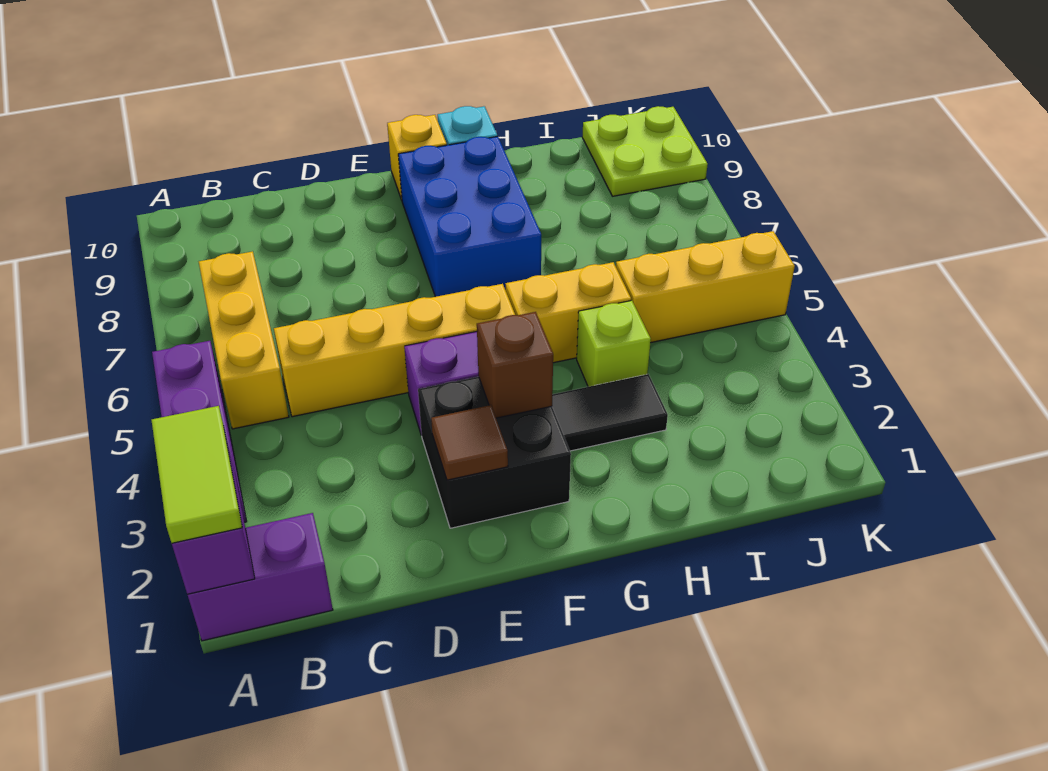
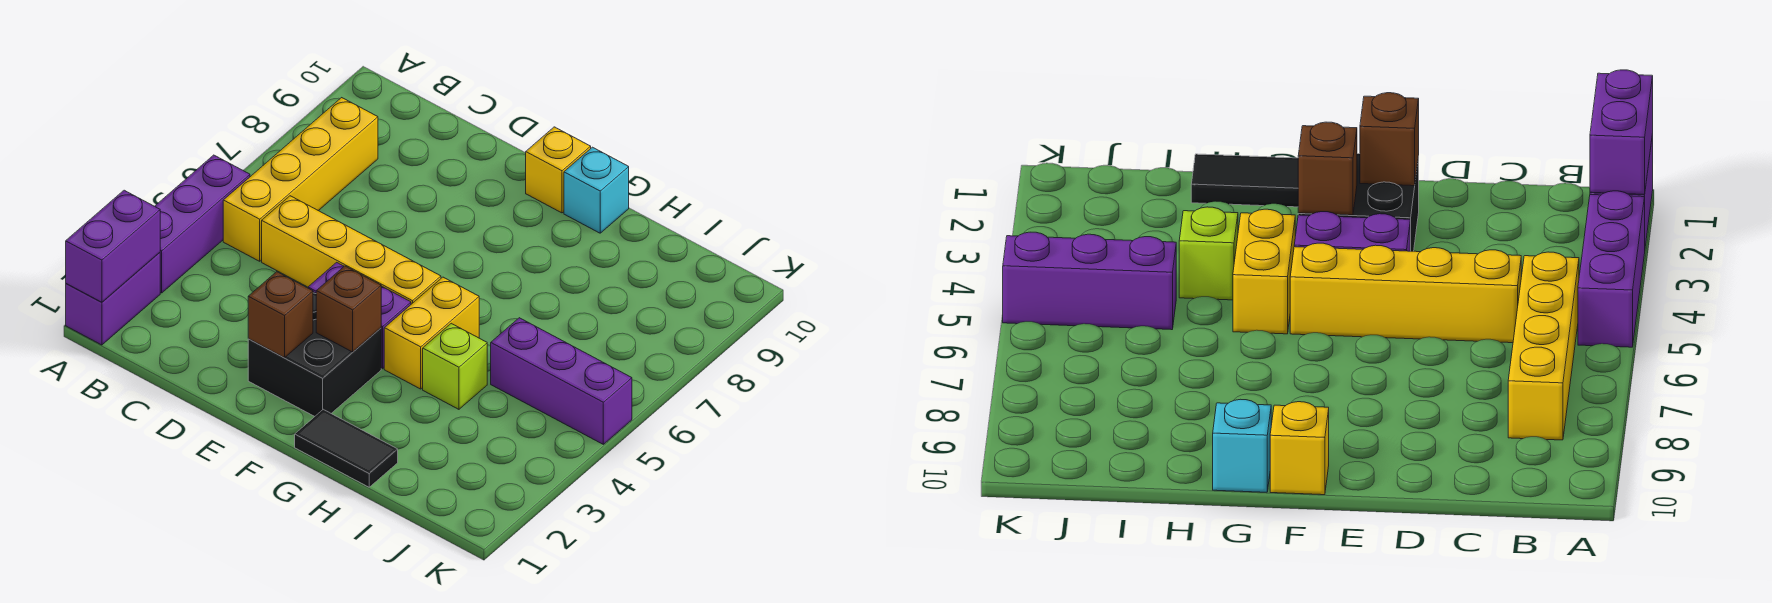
purple 1x2 brick [187,513,333,641] -> purple 1x2 brick turned to [66,253,160,345]
lime 1x2 tile [152,406,242,543] -> none
yellow 1x3 brick [199,251,289,429] -> yellow 1x4 brick [223,98,378,261]
brown 1x1 tile [431,405,508,480] -> brown 1x1 brick [248,272,313,358]
blue 2x3 brick [398,136,541,297] -> none
black 1x2 tile [552,374,668,451] -> black 1x2 tile moved to [295,409,398,487]
yellow 1x2 brick [505,262,631,363] -> yellow 1x2 brick turned to [384,277,479,389]
yellow 1x3 brick [616,231,795,343] -> purple 1x3 brick [491,318,632,444]
lime 2x2 plate [582,106,708,196] -> none

